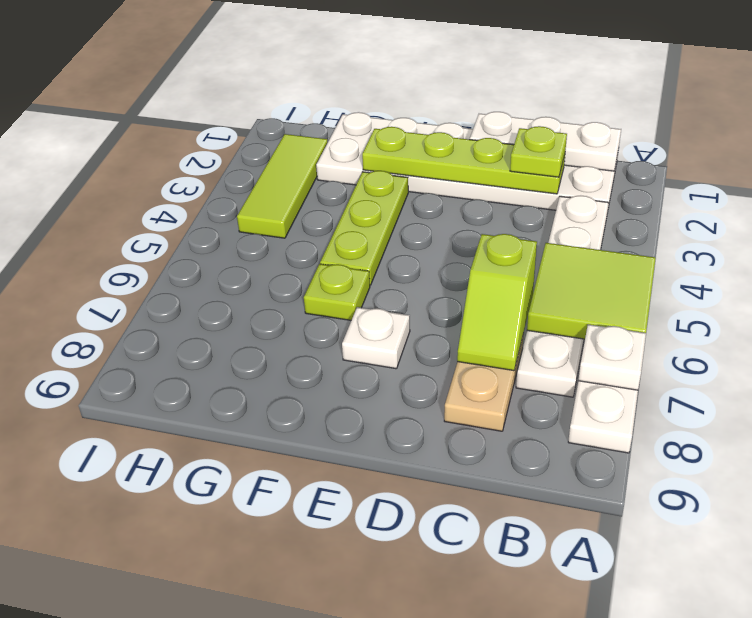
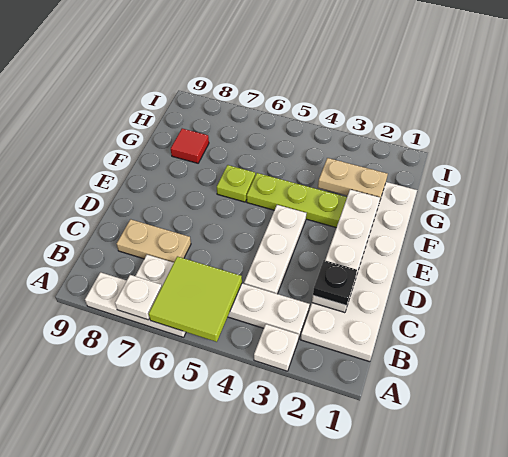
white 1x3 plate [470,112,621,171] -> white 1x3 plate moved to [244,205,306,294]
lime 1x4 plate [362,127,565,194] -> white 1x4 plate [312,189,380,313]
lime 1x1 plate [510,126,567,177] -> black 1x1 plate [313,260,357,305]
lime 1x2 slope [457,234,537,371] -> none
white 1x1 plate [342,307,410,369] -> white 1x1 plate moved to [254,324,299,371]
none -> tan 1x2 plate [318,158,388,199]
none -> red 1x1 tile [171,129,209,163]
lime 1x3 tile [237,134,328,238] -> none

